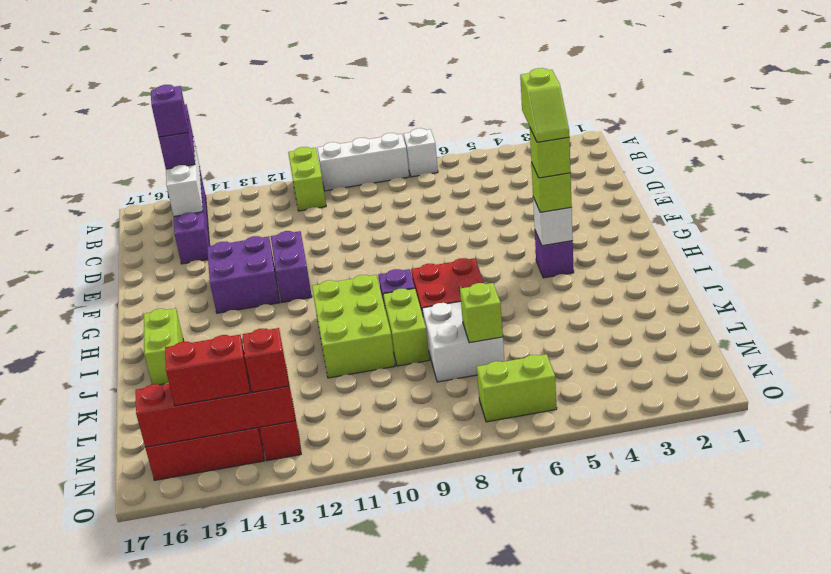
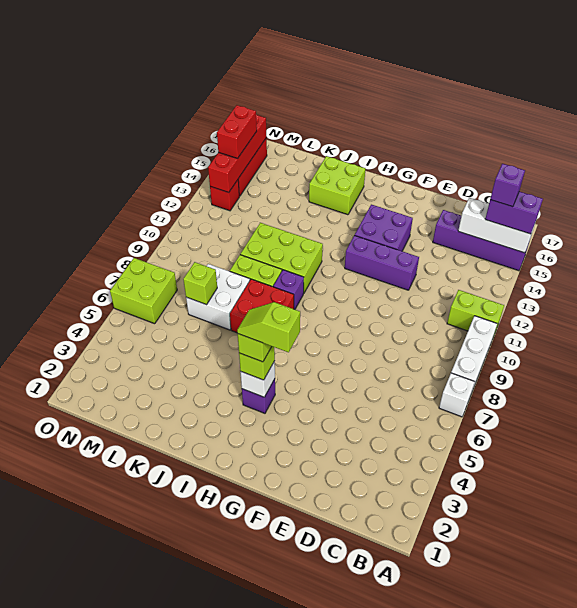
purple 1x2 brick [271,231,312,302] -> purple 1x3 brick [345,235,419,290]
lime 1x2 brick [144,308,184,385] -> lime 2x2 brick [309,156,365,215]
lime 1x2 brick [477,354,557,422] -> lime 2x2 brick [110,258,177,324]
red 1x1 brick [242,328,289,392] -> none

